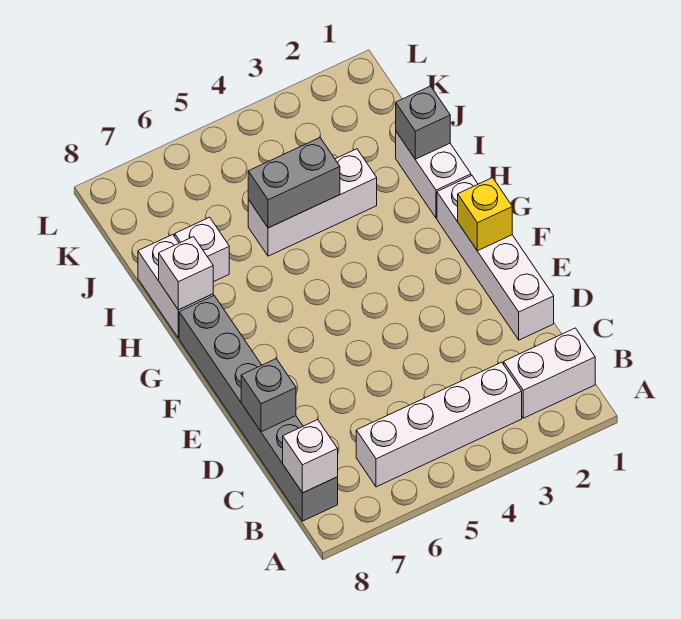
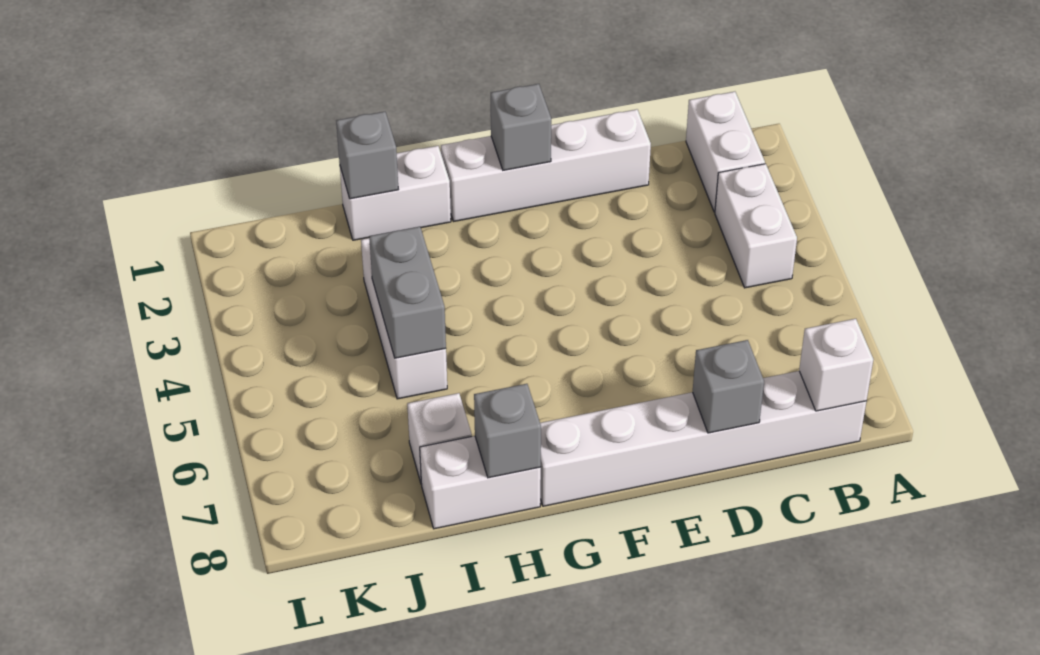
white 1x4 brick [356,362,522,487] -> white 1x2 brick [715,164,797,288]
grey 1x6 brick [179,296,338,521] -> white 1x6 brick [540,371,866,506]
yellow 1x1 brick [458,178,512,251] -> grey 1x1 brick [491,84,551,170]
white 1x1 brick [159,237,213,310] -> grey 1x1 brick [474,384,541,478]

